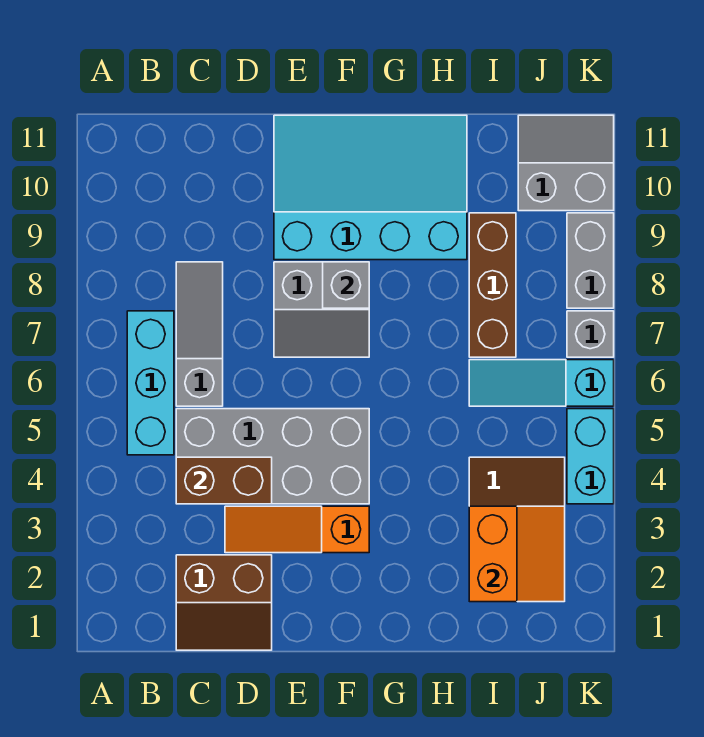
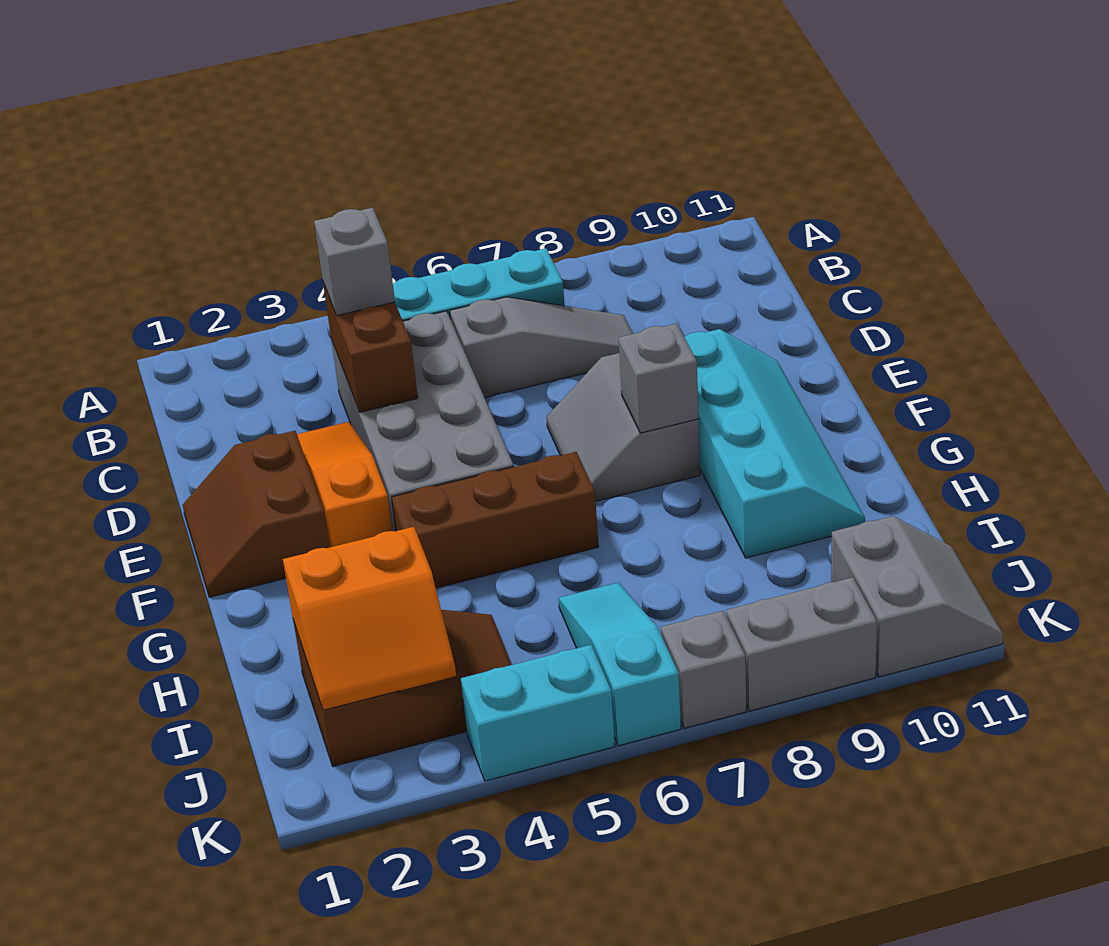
brown 2x2 slope [176,555,272,650] -> brown 2x2 slope moved to [183,431,330,597]
none -> grey 1x1 brick [314,208,395,316]
cyan 3x4 slope [274,115,467,260] -> cyan 2x4 slope [684,329,865,558]
brown 1x3 brick [469,213,516,357] -> brown 1x3 brick moved to [392,452,599,588]

